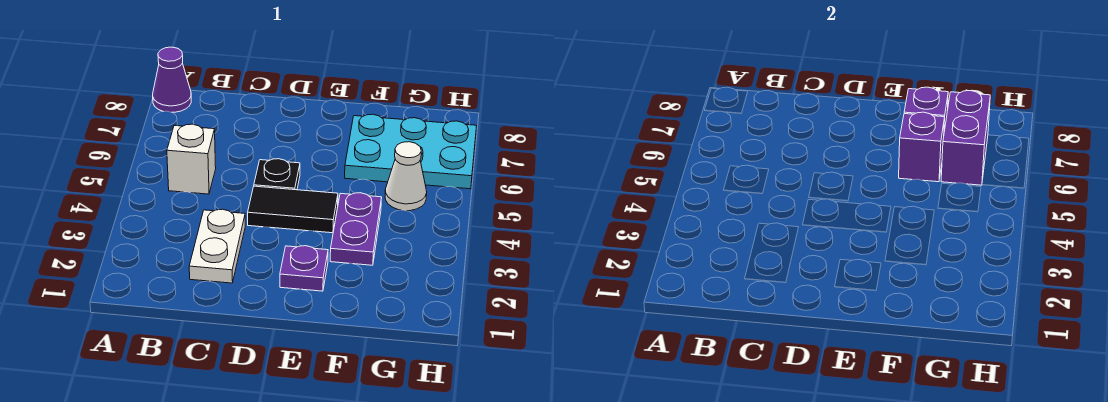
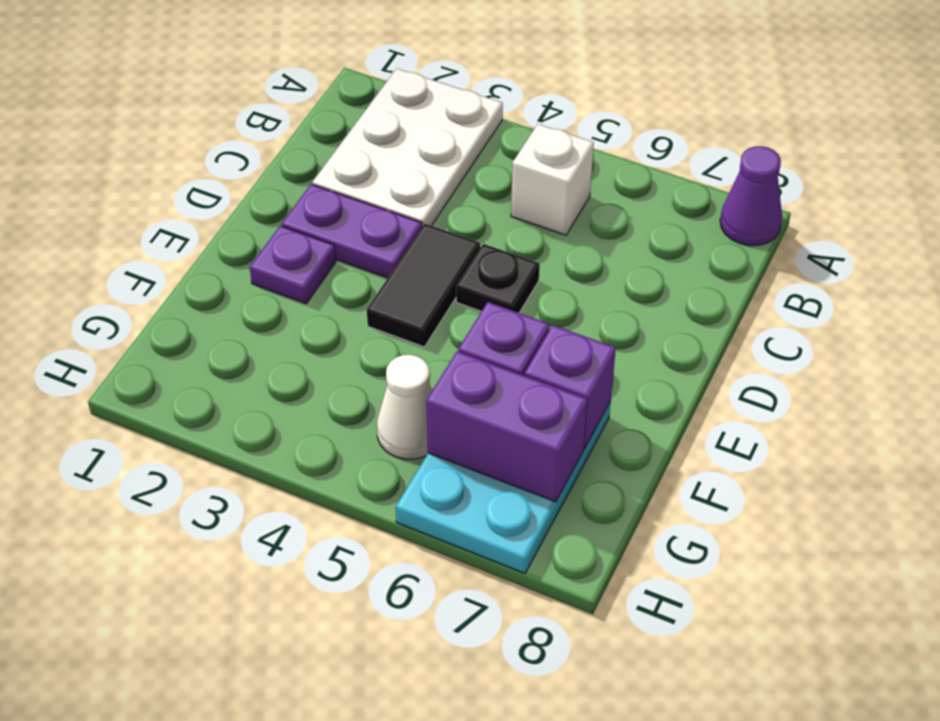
white 1x2 plate [189,209,245,283] -> white 2x3 plate [312,69,503,227]
purple 1x2 plate [330,193,382,265] -> purple 1x2 plate moved to [282,184,422,278]

